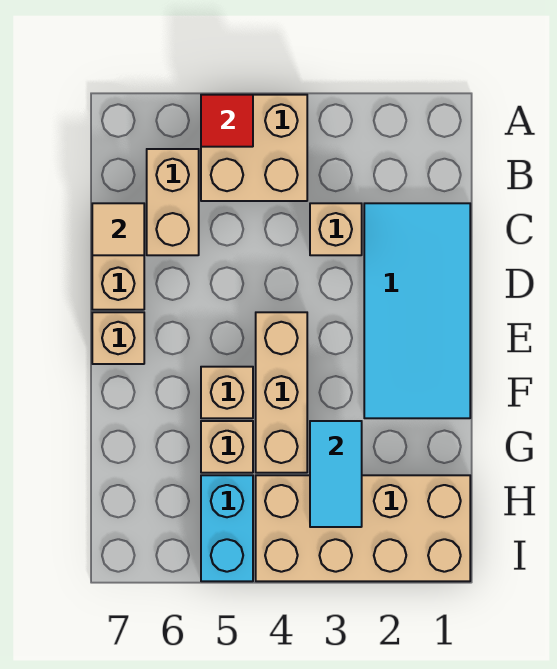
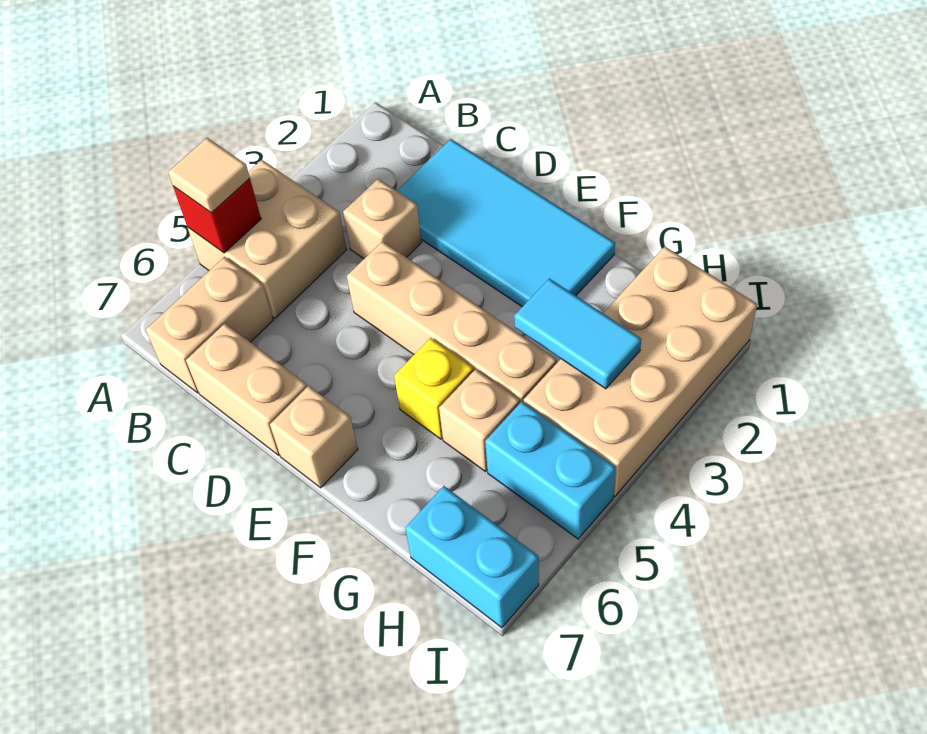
red 1x1 tile [201,95,253,147] -> red 1x1 brick [173,179,261,253]
tan 1x2 brick [147,149,199,255] -> tan 1x2 brick turned to [146,257,273,393]
tan 1x1 tile [92,203,144,255] -> tan 1x1 tile moved to [168,138,250,213]
tan 1x3 brick [256,312,307,473] -> tan 1x4 brick [347,241,557,403]
tan 1x1 brick [201,367,253,418] -> yellow 1x1 brick [394,338,474,439]
none -> cyan 1x2 brick [405,486,539,628]

